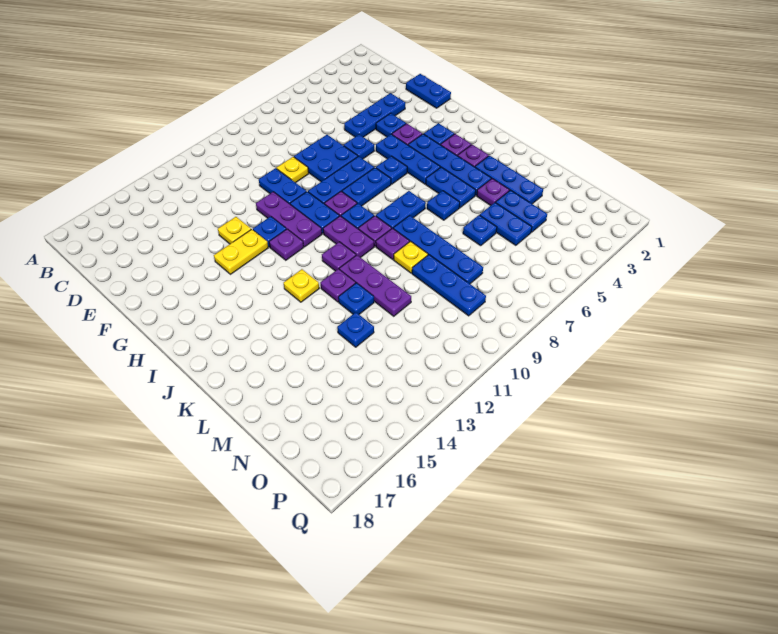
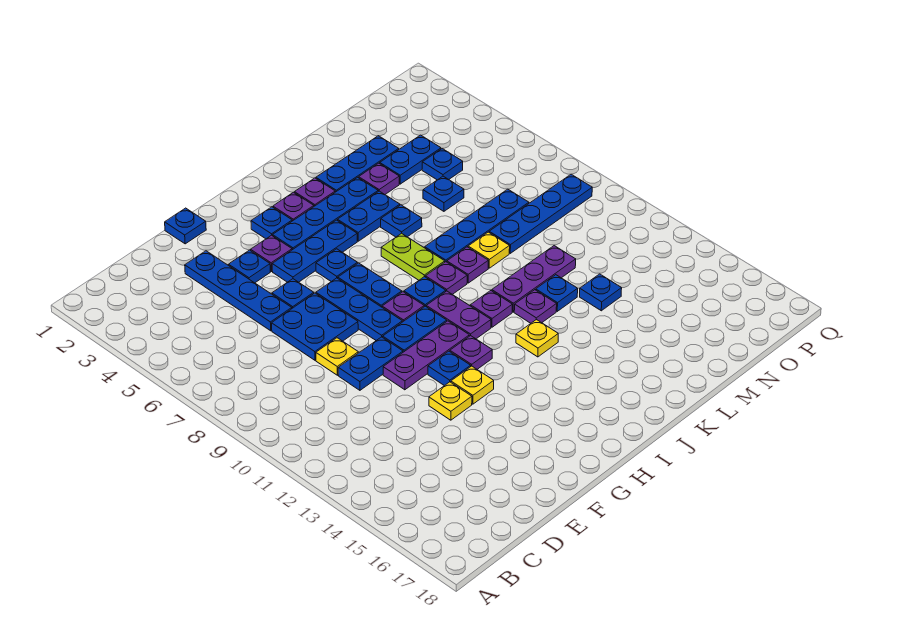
blue 1x2 plate [406,74,451,108] -> blue 1x1 plate [165,208,206,244]
blue 1x3 plate [344,93,405,137] -> blue 1x4 plate [185,251,292,331]
yellow 1x2 plate [214,229,268,274] -> yellow 1x1 plate [451,366,494,404]
purple 1x2 plate [323,216,374,258] -> purple 1x2 plate turned to [426,291,491,339]
blue 1x2 plate [376,191,426,228] -> lime 1x2 plate [381,233,445,280]
blue 1x2 plate [480,203,532,245] -> blue 1x1 plate [422,149,463,180]
blue 1x3 plate [412,255,486,316] -> blue 1x4 plate [489,174,592,253]

